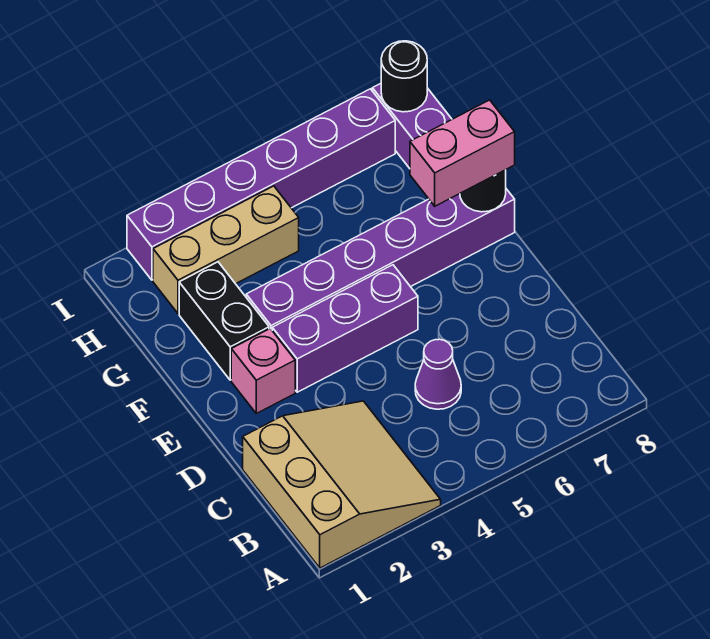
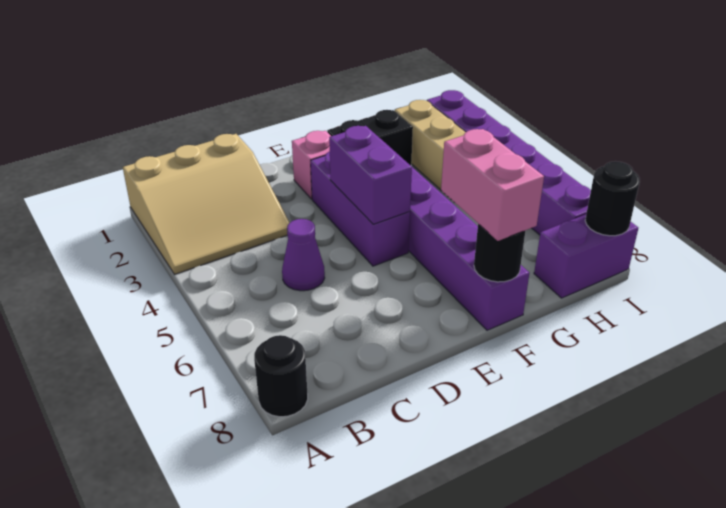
none -> black 1x1 round brick [254,335,308,417]
none -> purple 1x2 brick [329,126,412,224]

